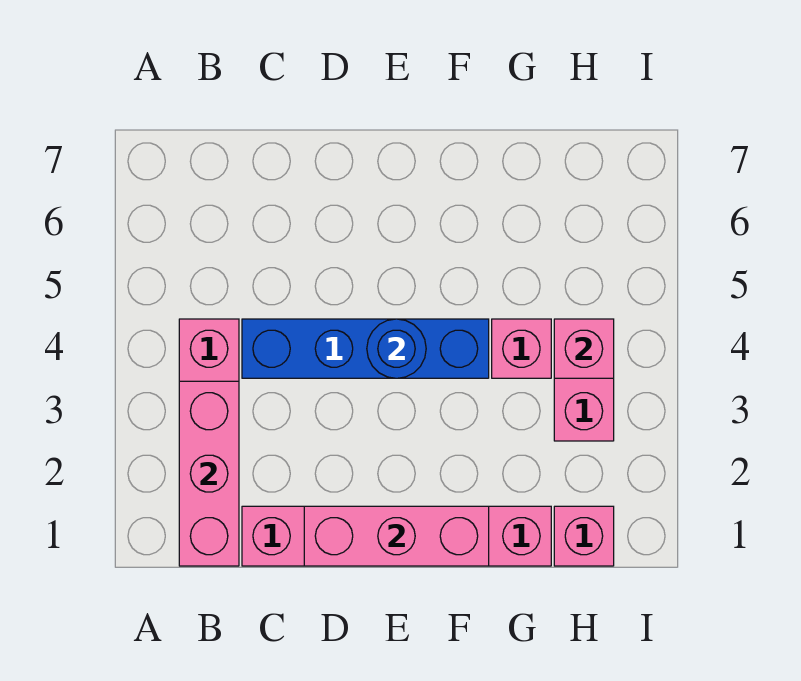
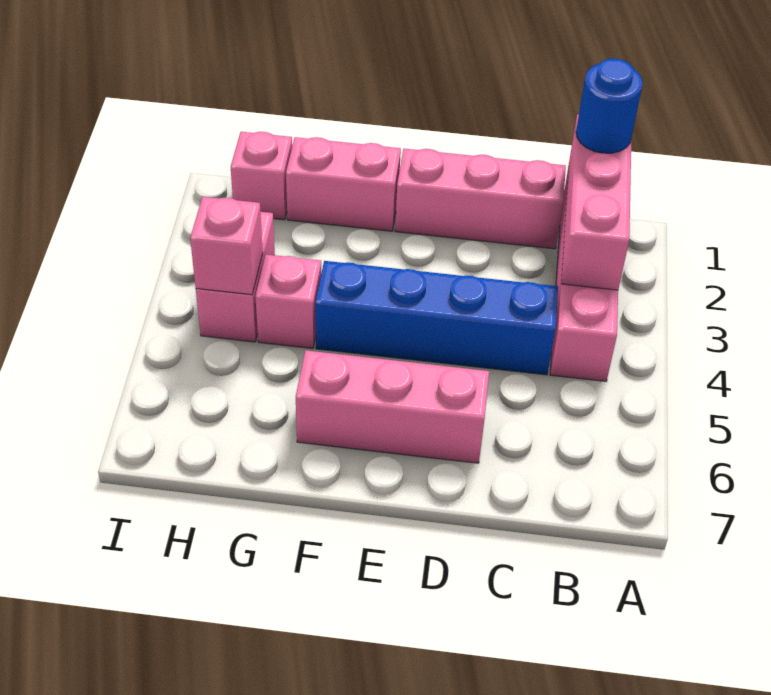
pink 1x3 brick [304,506,489,566] -> pink 1x3 brick moved to [296,350,489,463]
blue 1x1 round brick [367,319,426,378] -> blue 1x1 round brick moved to [576,59,643,153]

